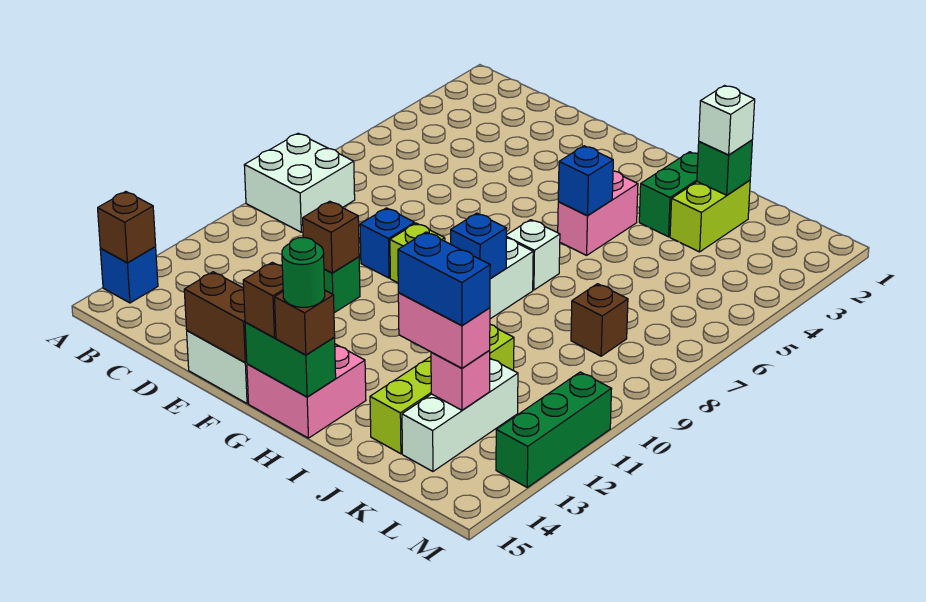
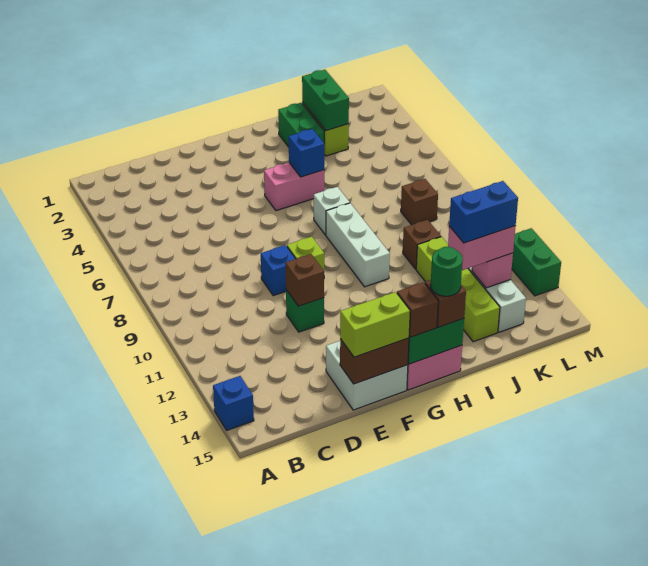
white 2x2 brick [244,133,355,232] -> none
brown 1x1 brick [98,192,156,263] -> brown 1x1 brick moved to [403,220,441,269]
none -> lime 1x2 brick [340,292,410,357]
pink 1x2 brick [558,171,638,255] -> pink 1x2 brick turned to [264,163,324,211]
blue 1x1 brick [451,213,506,279] -> none
green 1x1 brick [697,140,752,195] -> green 1x2 brick [302,70,349,131]
white 1x1 brick [699,86,755,155] -> none
green 1x3 brick [496,372,611,487] -> green 1x2 brick [512,228,561,296]

